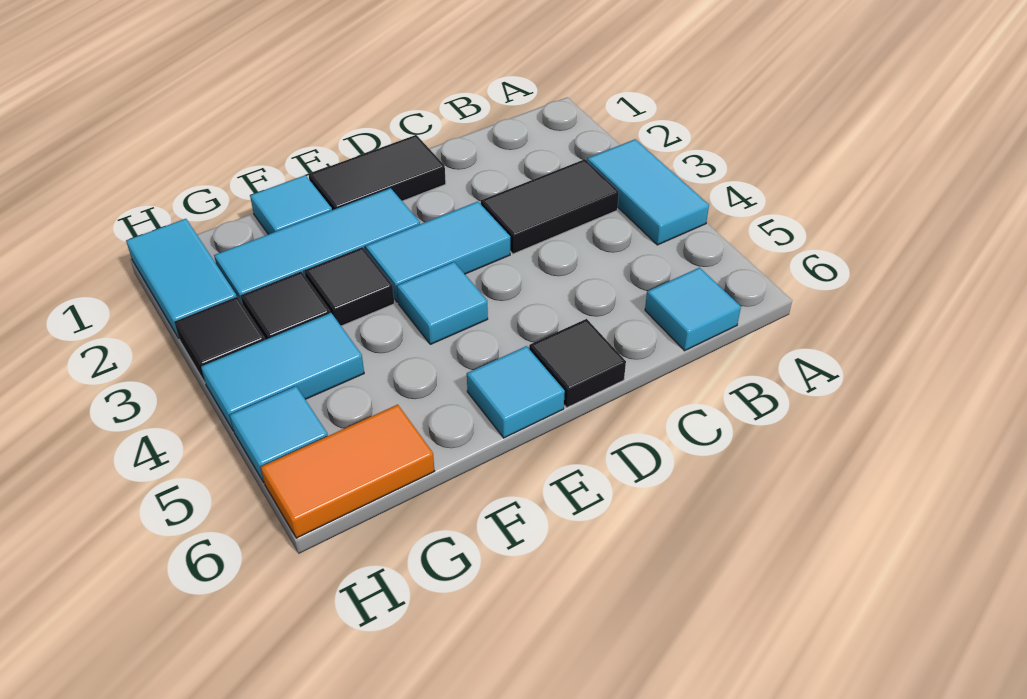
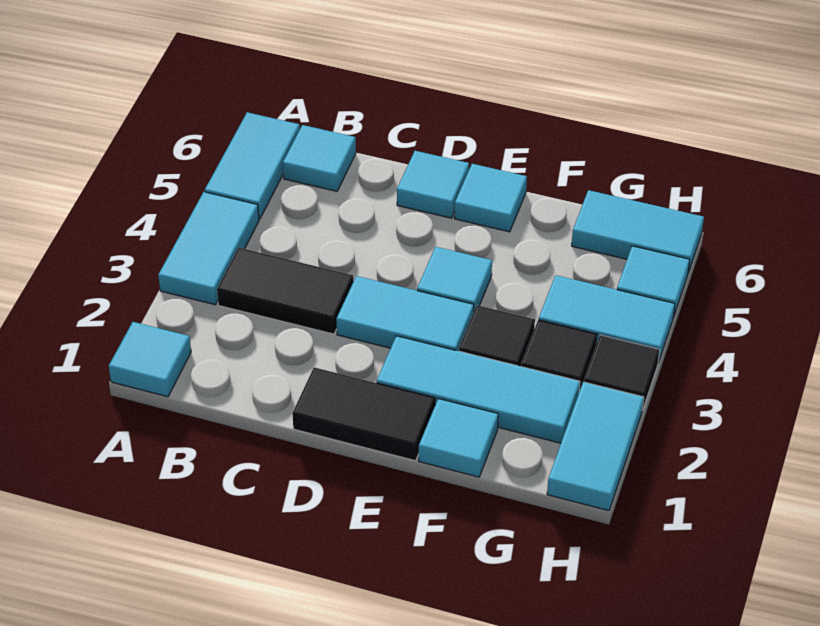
none -> cyan 1x1 tile [109,322,191,397]
none -> cyan 1x2 tile [205,112,300,219]
black 1x1 tile [529,319,626,407] -> cyan 1x1 tile [397,151,469,218]
orange 1x2 tile [261,405,434,538] -> cyan 1x2 tile [572,190,704,273]

